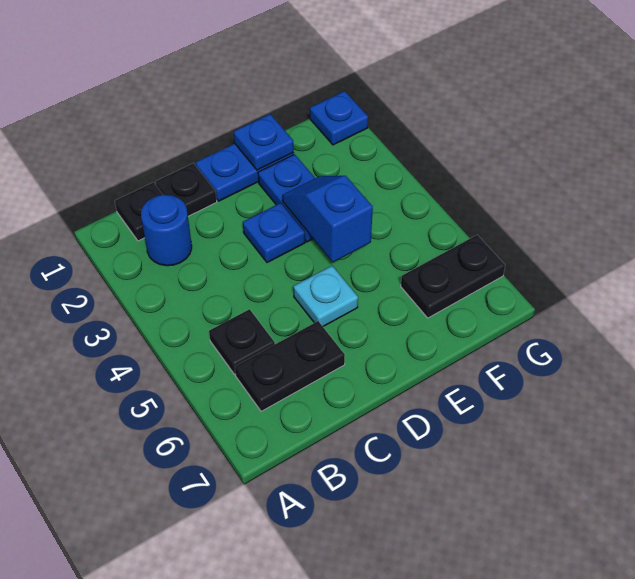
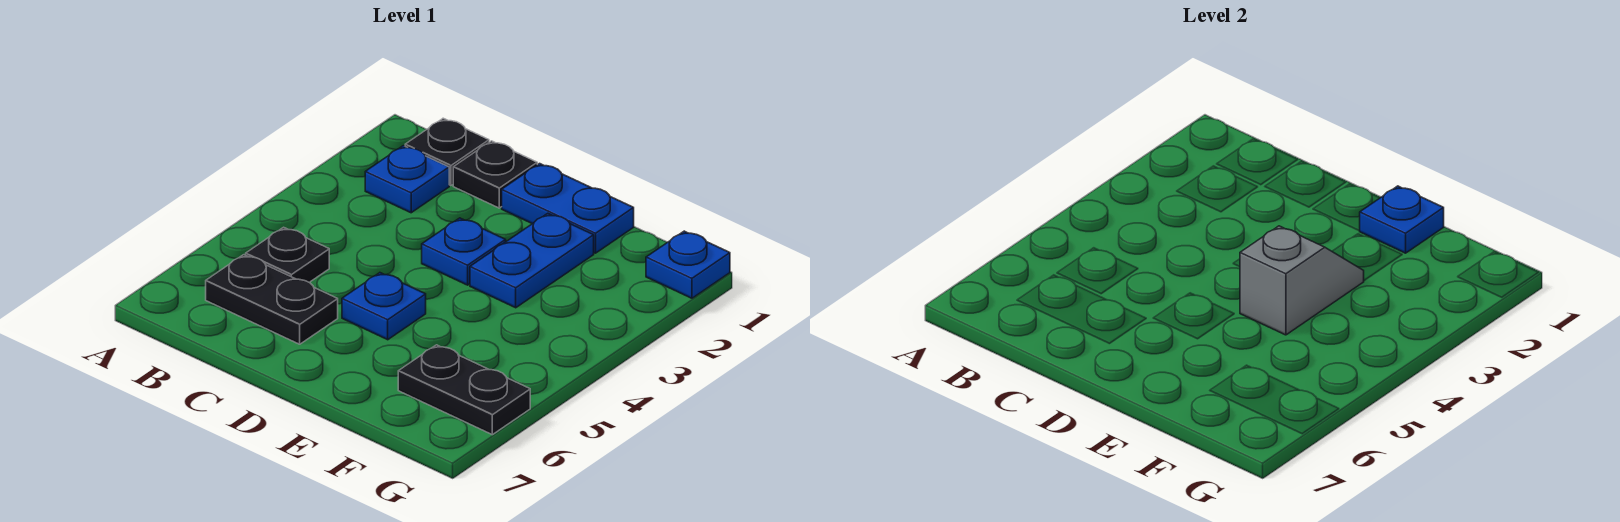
blue 1x1 round brick [141,195,192,266] -> blue 1x1 plate [365,146,449,213]
cyan 1x1 plate [293,266,358,326] -> blue 1x1 plate [342,273,426,340]
blue 1x2 slope [282,176,373,262] -> grey 1x2 slope [1240,226,1364,335]

